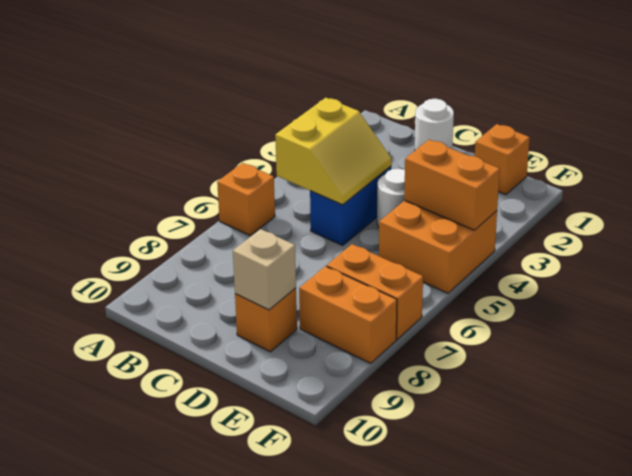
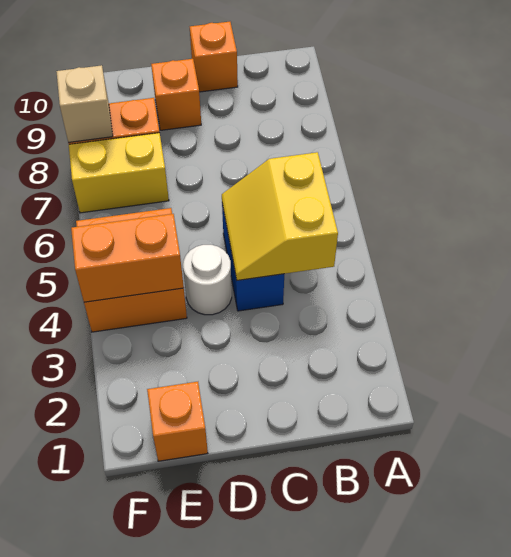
orange 1x1 brick [217,163,275,235] -> orange 1x1 brick moved to [190,22,238,92]
white 1x1 round brick [415,99,454,150] -> none
tan 1x1 brick [233,229,296,310] -> tan 1x1 brick moved to [56,65,113,142]
orange 1x2 brick [327,244,423,339] -> yellow 1x2 brick [69,133,169,213]

